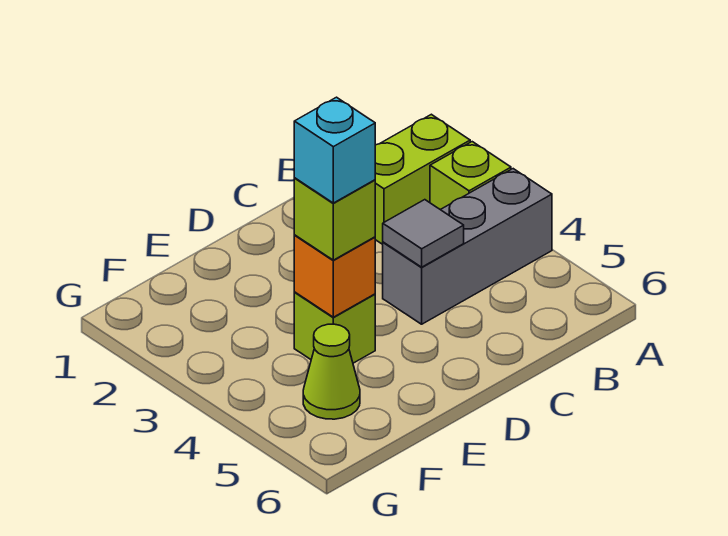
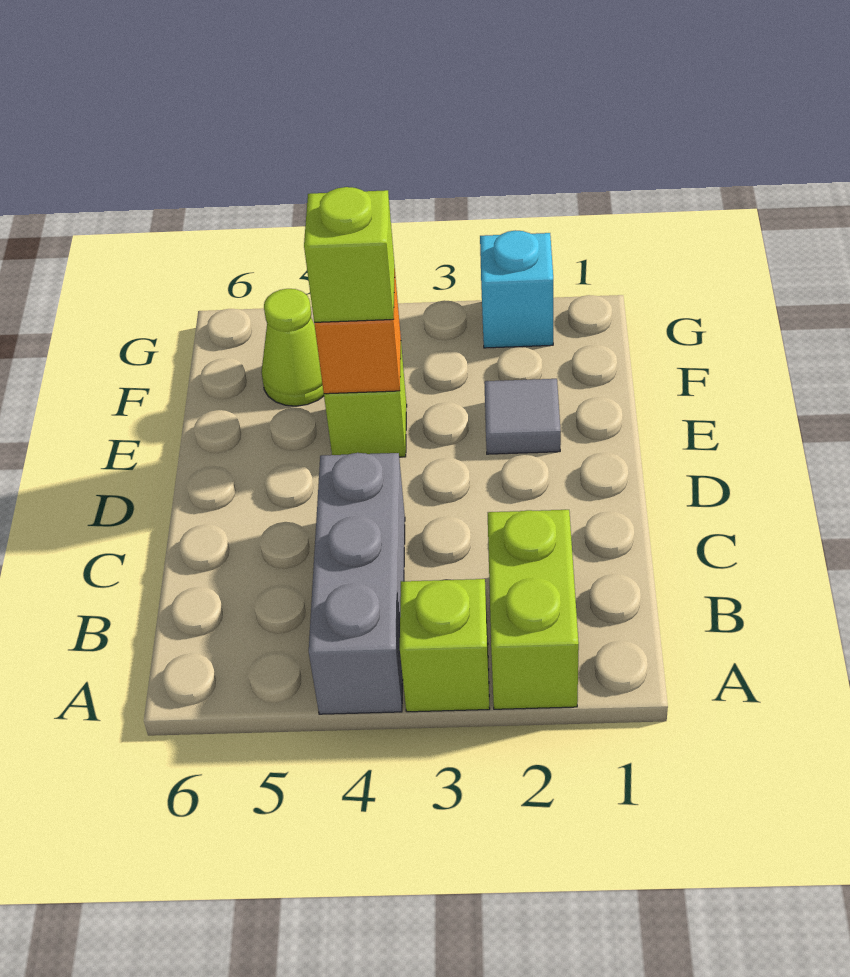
grey 1x1 tile [383,200,464,267] -> grey 1x1 tile moved to [484,379,561,454]
cyan 1x1 brick [294,97,375,203] -> cyan 1x1 brick moved to [480,230,553,348]

